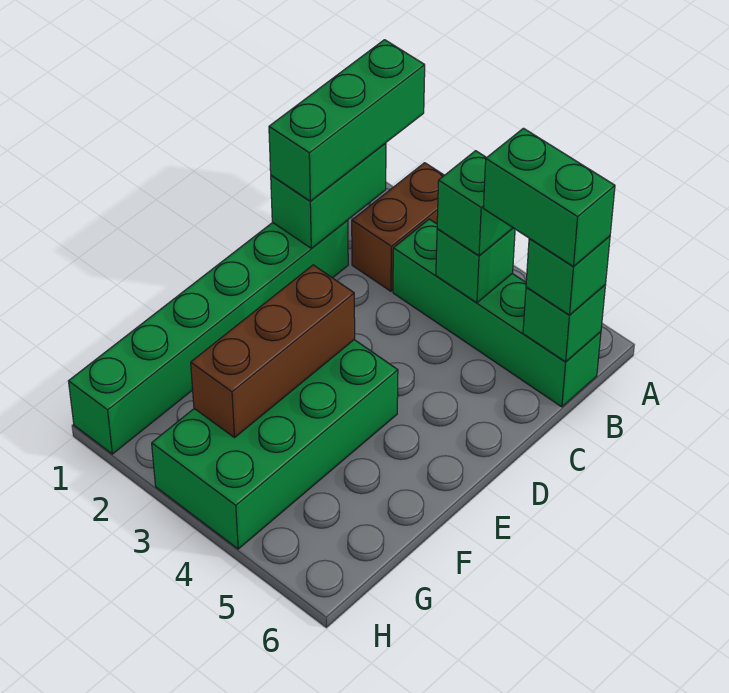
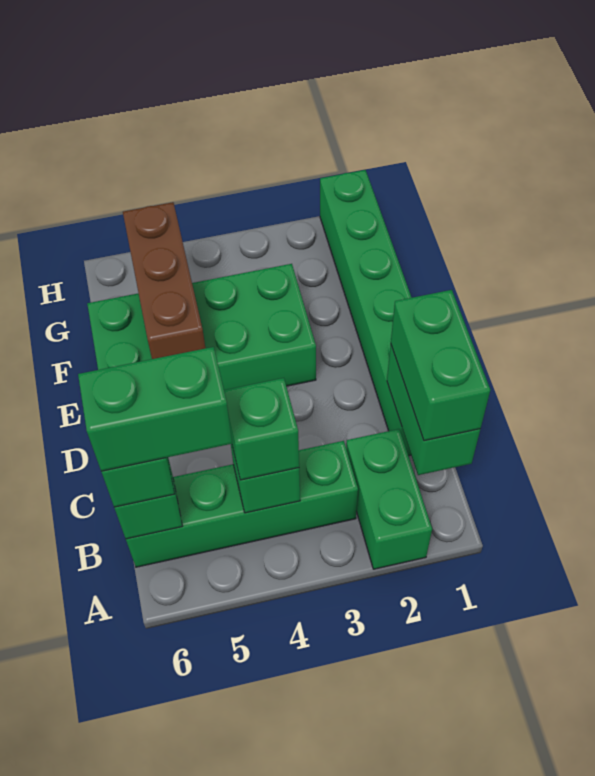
green 1x3 brick [269,40,425,201] -> green 1x2 brick [391,290,490,441]
brown 1x2 brick [352,163,444,291] -> green 1x2 brick [346,429,432,569]
green 2x4 brick [152,340,398,549] -> green 2x4 brick turned to [87,264,316,390]
brown 1x3 brick [191,265,355,438] -> brown 1x3 brick moved to [123,202,205,359]

